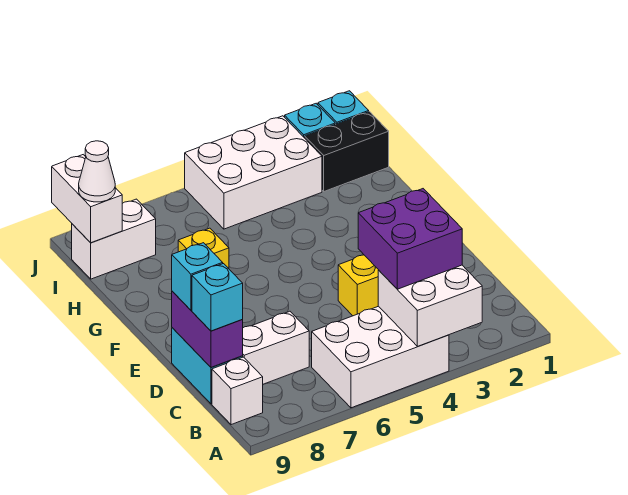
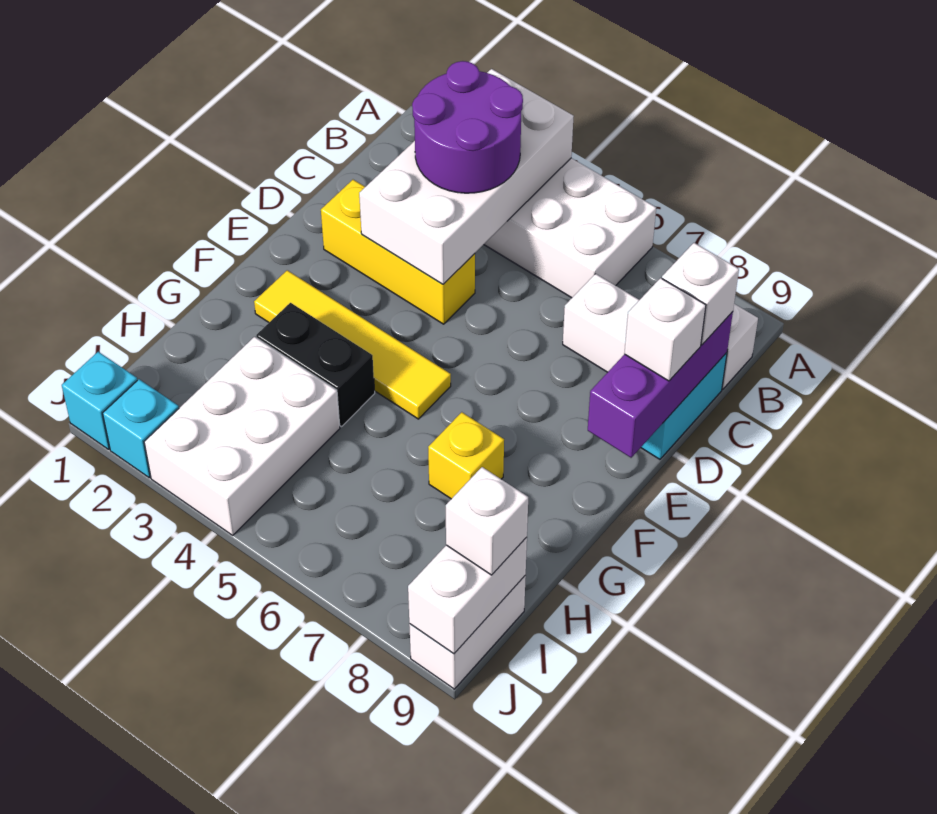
white 2x2 brick [378,265,482,346] -> white 2x4 brick [359,69,574,284]
purple 2x2 brick [358,189,462,289] -> purple 2x2 round brick [412,61,523,193]
purple 1x2 brick [172,291,243,367] -> purple 1x3 brick [588,312,733,458]
cyan 1x1 brick [192,264,243,331] -> white 1x1 brick [662,243,739,345]
cyan 1x1 brick [172,243,223,310] -> white 1x1 brick [624,278,706,381]
none -> yellow 1x4 tile [254,270,451,419]
black 1x2 brick [305,112,389,191] -> black 1x2 brick moved to [256,303,375,427]
white 2x3 brick [185,116,322,229] -> white 2x3 brick turned to [144,337,340,535]
white 1x2 brick [72,199,156,279] -> white 1x2 brick turned to [409,576,526,689]
white 1x1 cone [79,141,115,202] -> white 1x1 brick [446,467,528,575]

